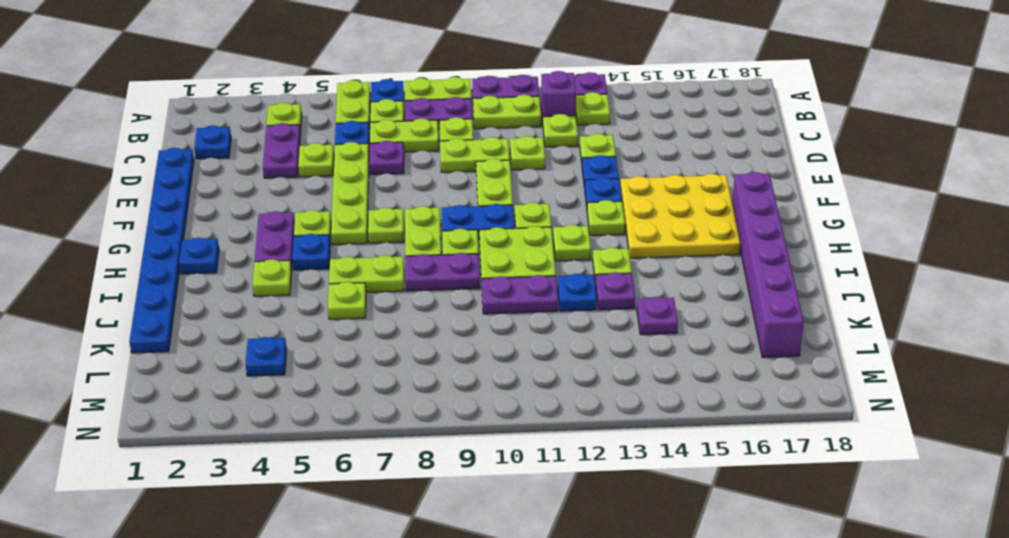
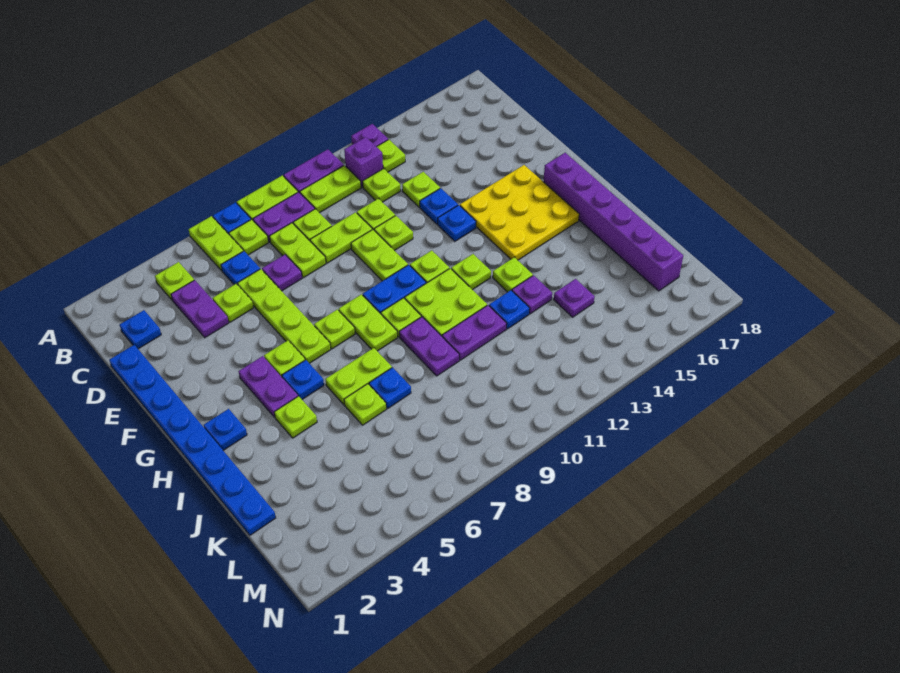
lime 1x2 plate [370,118,439,152] -> lime 1x2 plate turned to [269,223,326,278]
lime 1x1 plate [587,200,625,236] -> lime 1x1 plate moved to [374,216,413,251]
purple 1x2 plate [405,253,480,291] -> purple 1x2 plate turned to [399,317,459,376]
blue 1x1 plate [246,337,287,376] -> blue 1x1 plate moved to [369,368,411,408]

